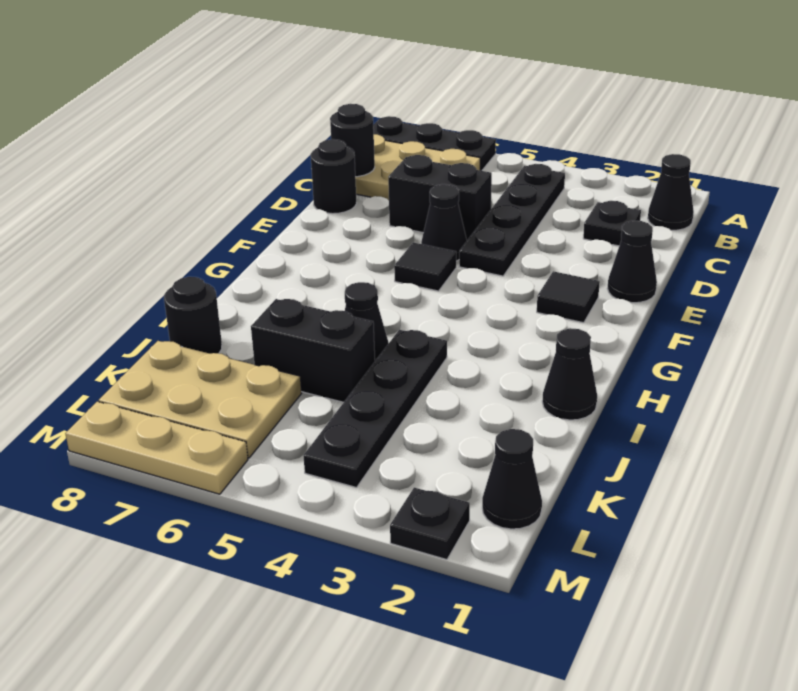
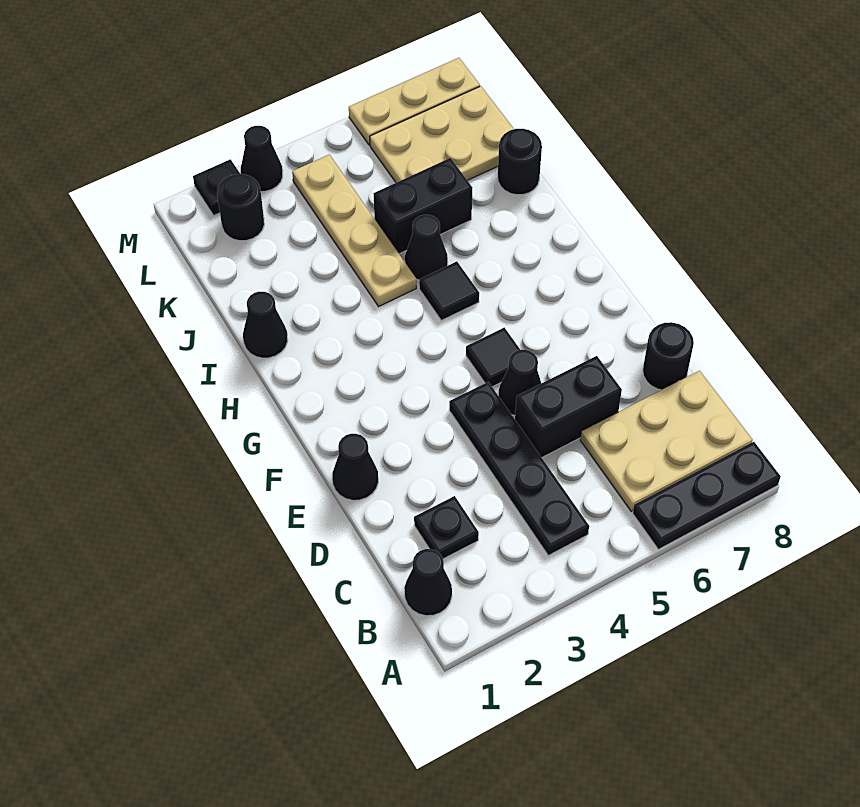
black 1x1 round brick [330,104,375,177] -> black 1x1 round brick moved to [217,174,264,241]
black 1x1 tile [537,271,600,323] -> black 1x1 tile moved to [419,262,479,320]
black 1x4 plate [303,330,447,488] -> tan 1x4 plate [292,155,416,306]
black 1x1 cone [482,429,542,529] -> black 1x1 cone moved to [241,126,283,192]

